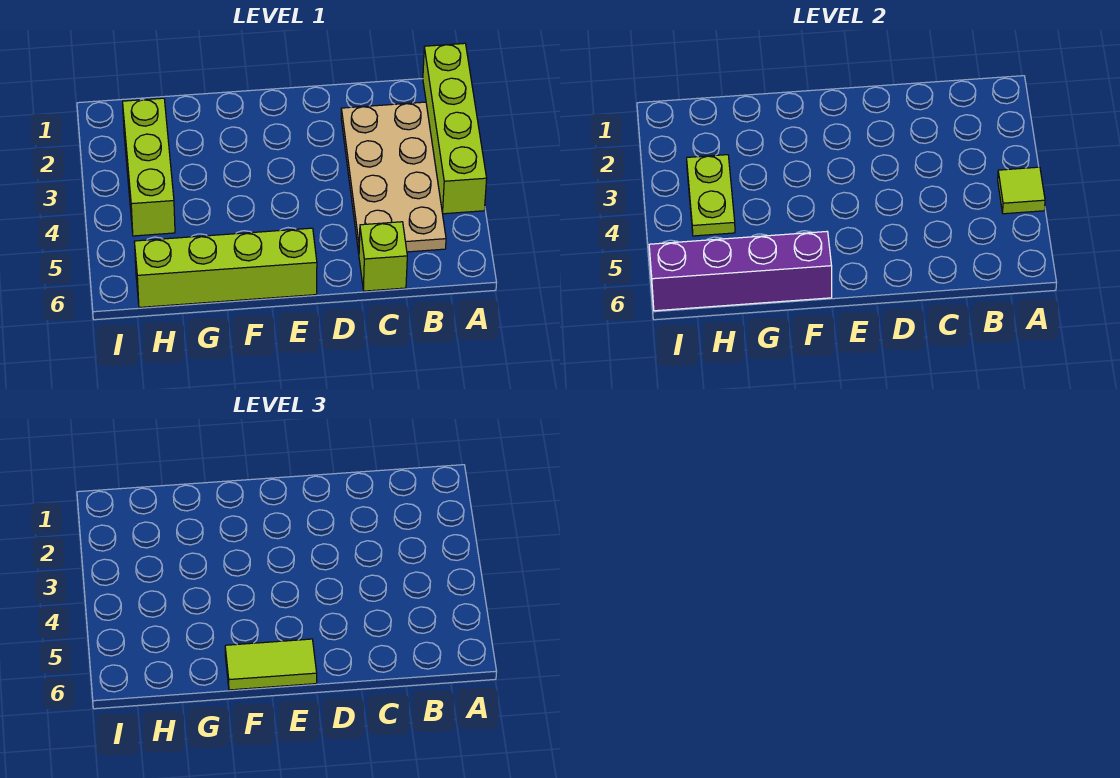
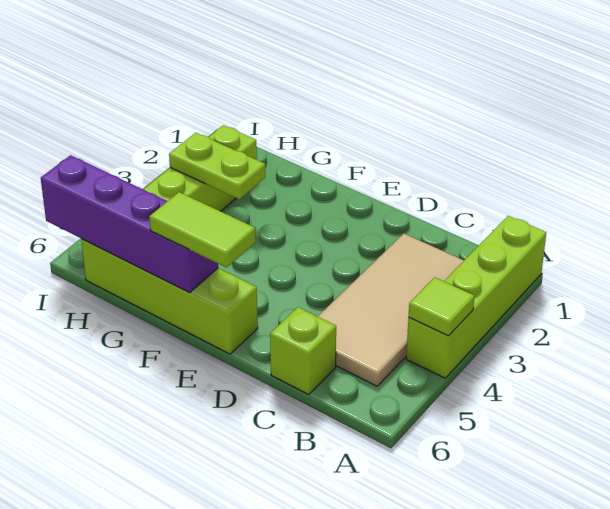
tan 2x4 plate [341,102,446,253] -> tan 2x4 tile [318,234,464,386]
lime 1x2 plate [687,155,735,236] -> lime 1x2 plate turned to [169,133,265,199]

